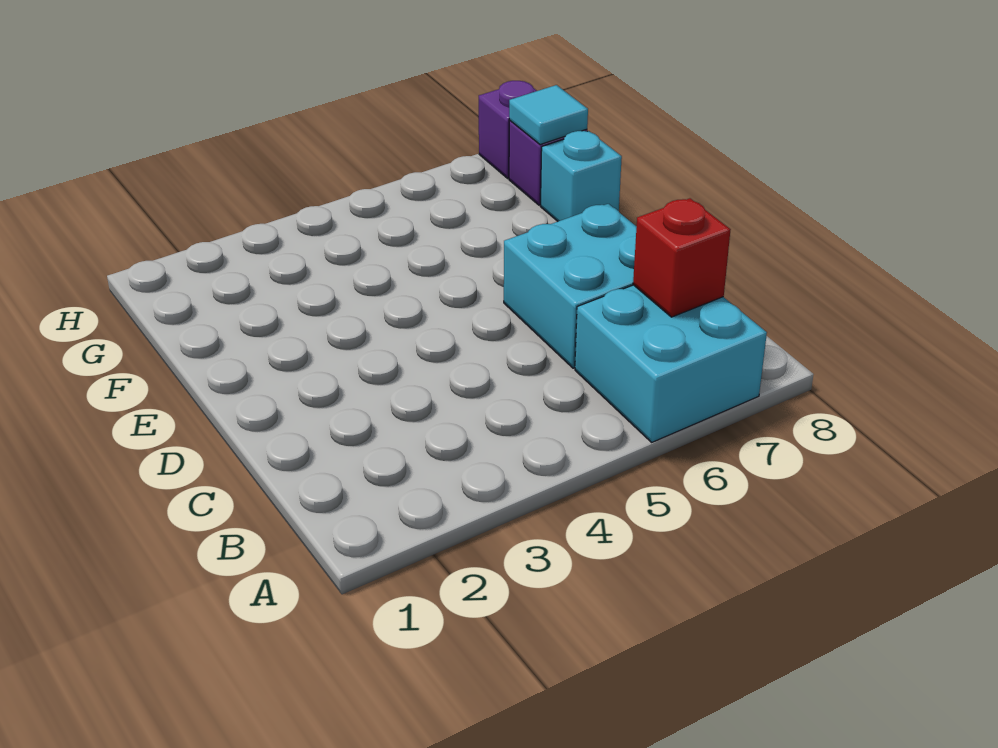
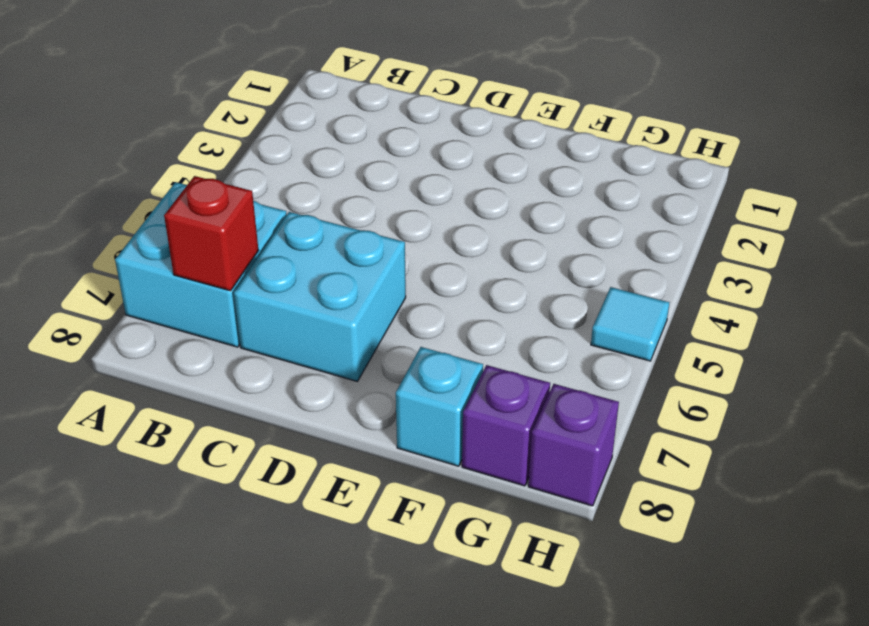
cyan 1x1 tile [509,85,588,145] -> cyan 1x1 tile moved to [591,287,669,361]

